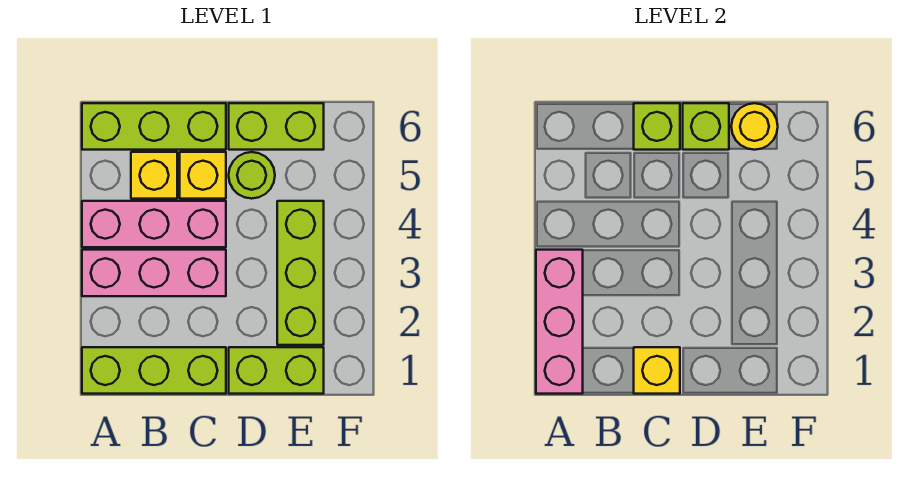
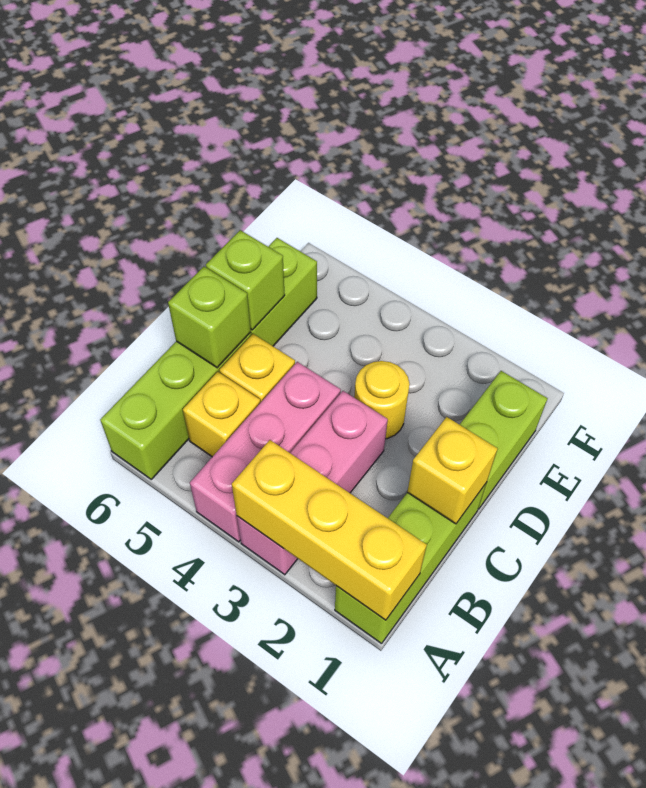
pink 1x3 brick [536,250,583,394] -> yellow 1x3 brick [232,440,427,620]
lime 1x1 round brick [229,152,275,199] -> none
lime 1x3 brick [277,201,324,345] -> none
yellow 1x1 round brick [731,103,778,150] -> yellow 1x1 round brick moved to [354,361,410,439]

